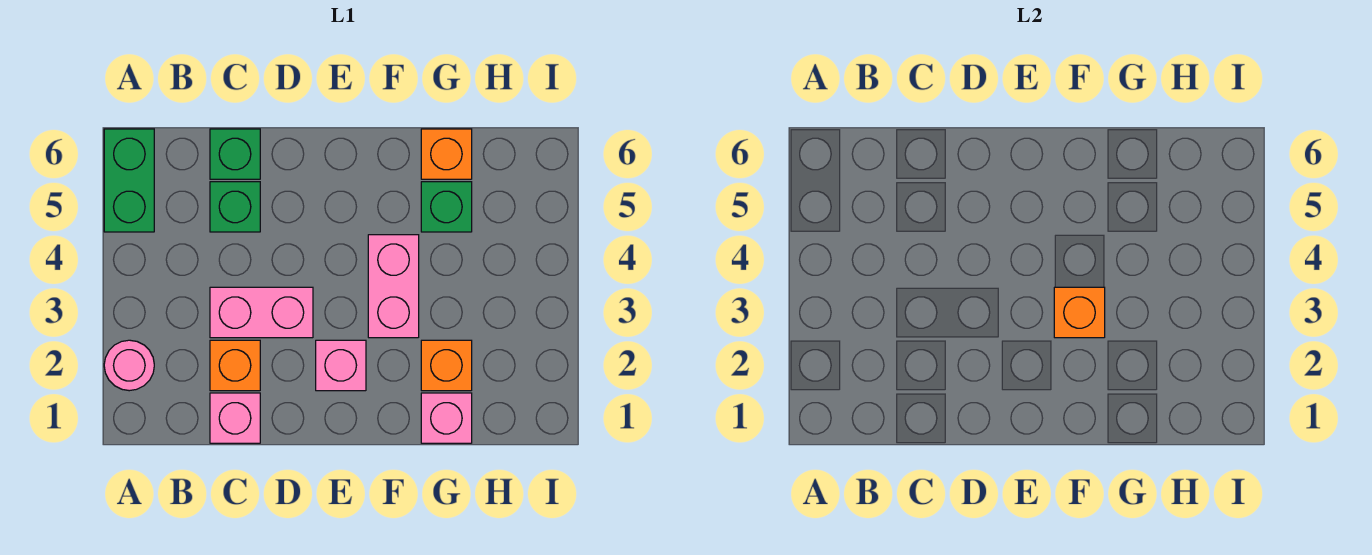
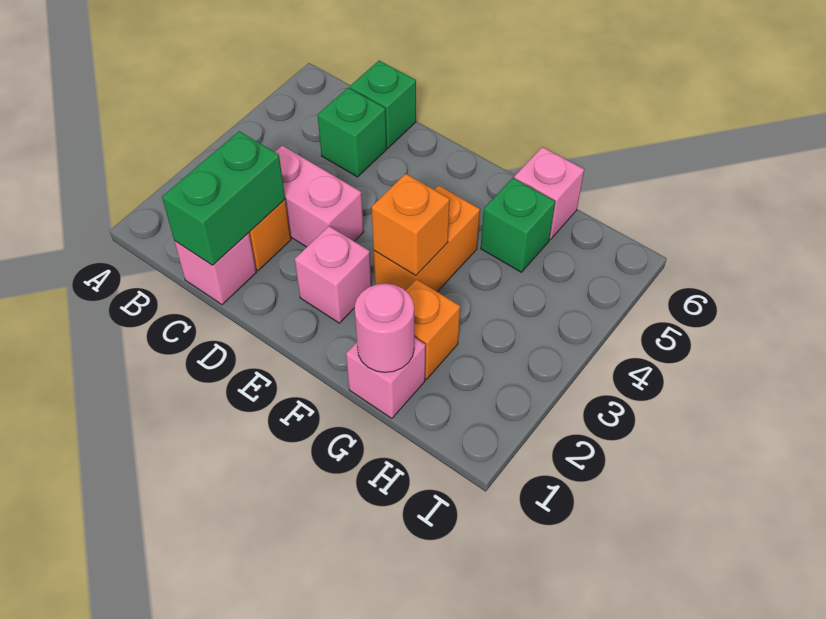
pink 1x1 round brick [104,340,154,391] -> pink 1x1 round brick moved to [355,284,414,372]
green 1x2 brick [104,129,154,232] -> green 1x2 brick moved to [162,131,285,265]
pink 1x2 brick [368,235,419,338] -> orange 1x2 brick [374,186,480,292]
orange 1x1 brick [421,129,472,179] -> pink 1x1 brick [514,147,584,239]

